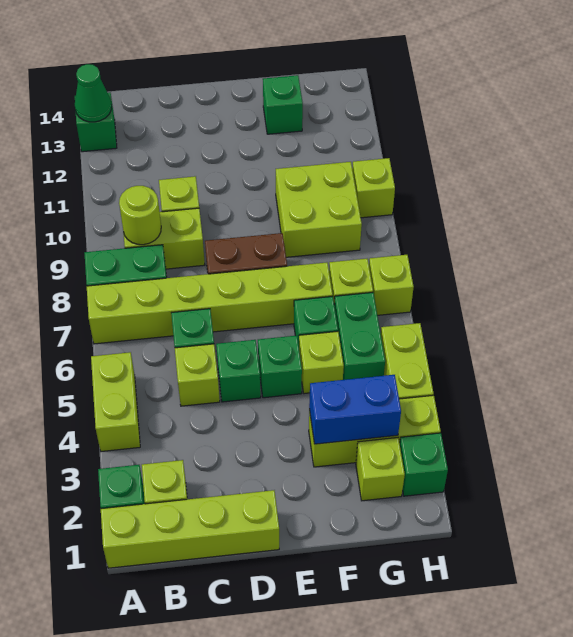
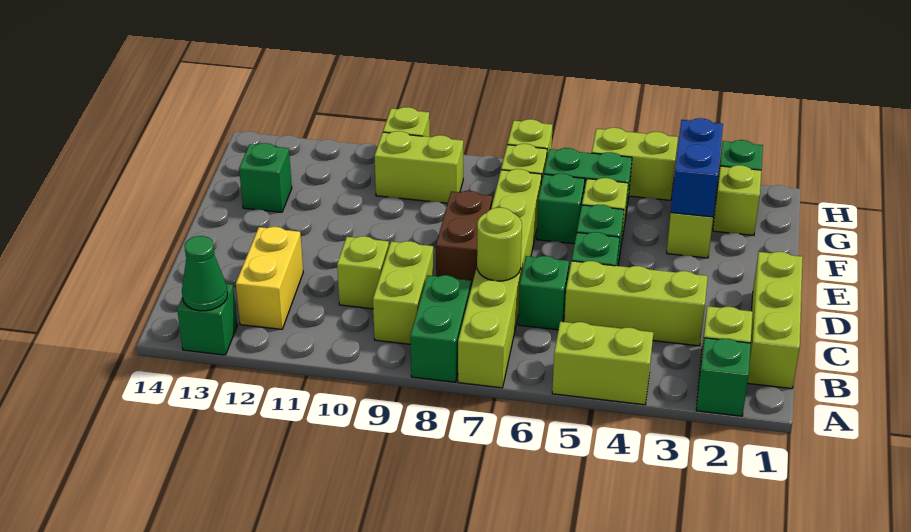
lime 1x4 brick [101,490,279,568] -> lime 1x3 brick [747,252,803,389]
lime 1x1 round brick [119,186,161,245] -> lime 1x1 round brick moved to [477,208,522,281]
none -> yellow 1x2 brick [236,227,303,329]
lime 1x1 brick [175,344,220,406] -> lime 1x3 brick [564,261,708,346]
lime 2x2 brick [276,162,362,257] -> lime 1x2 brick [375,131,463,203]

